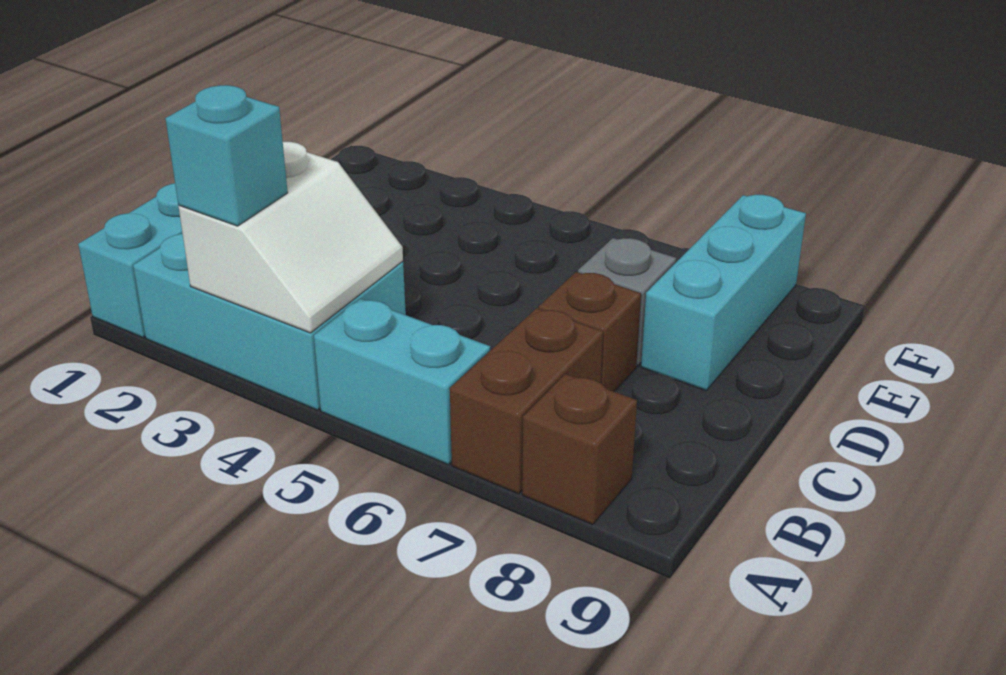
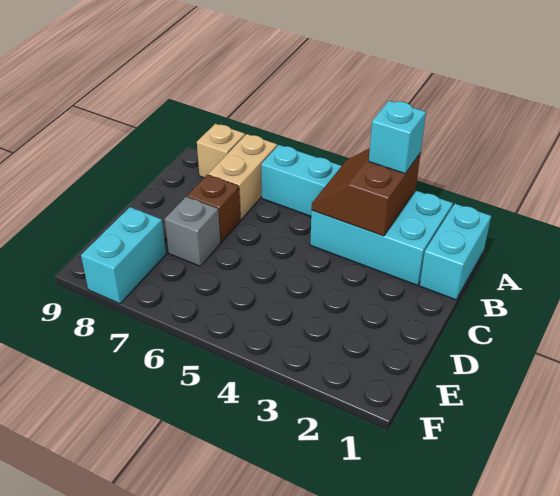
white 2x2 slope [178,142,403,333] -> brown 2x2 slope [311,148,421,236]
brown 1x2 brick [450,308,603,494] -> tan 1x2 brick [208,134,277,219]
brown 1x1 brick [522,374,637,525] -> tan 1x1 brick [197,124,245,178]
cyan 1x3 brick [641,195,806,390] -> cyan 1x2 brick [81,207,166,304]

